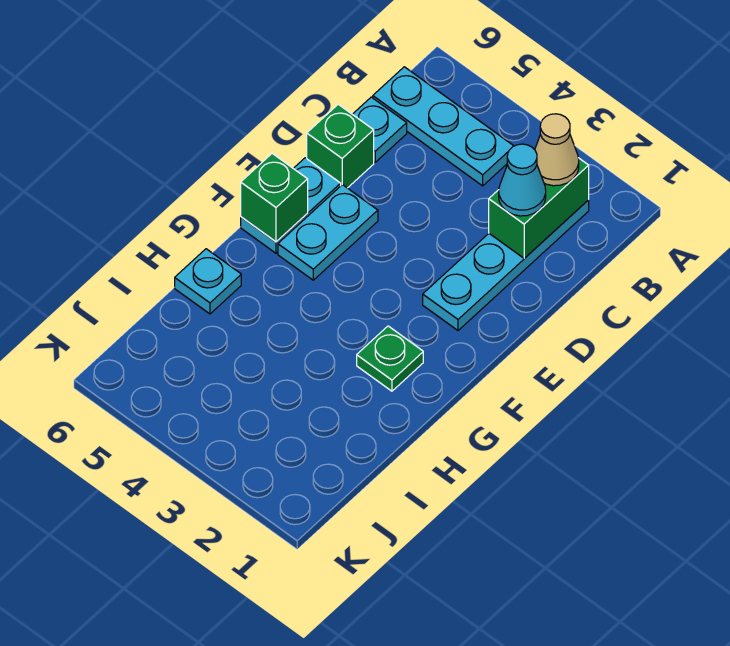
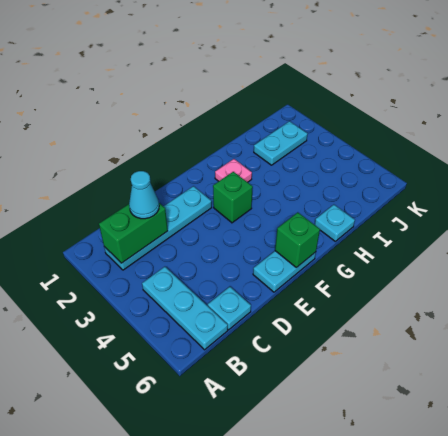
tan 1x1 cone [535,114,579,186] -> none
green 1x1 brick [307,104,374,188] -> green 1x1 brick moved to [213,172,253,223]
cyan 1x2 plate [278,185,378,280] -> cyan 1x2 plate moved to [254,121,308,165]
green 1x1 plate [357,326,423,391] -> pink 1x1 plate [215,159,252,182]

